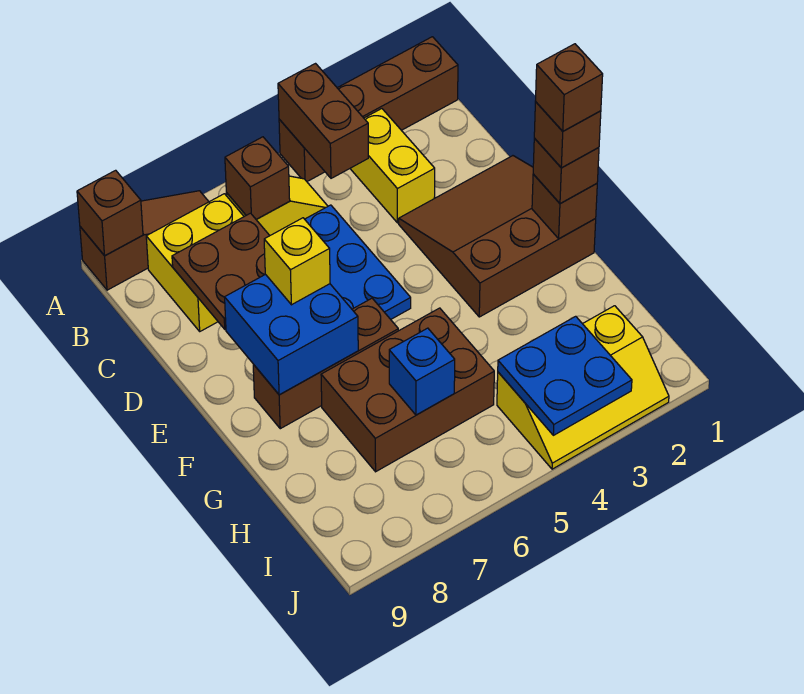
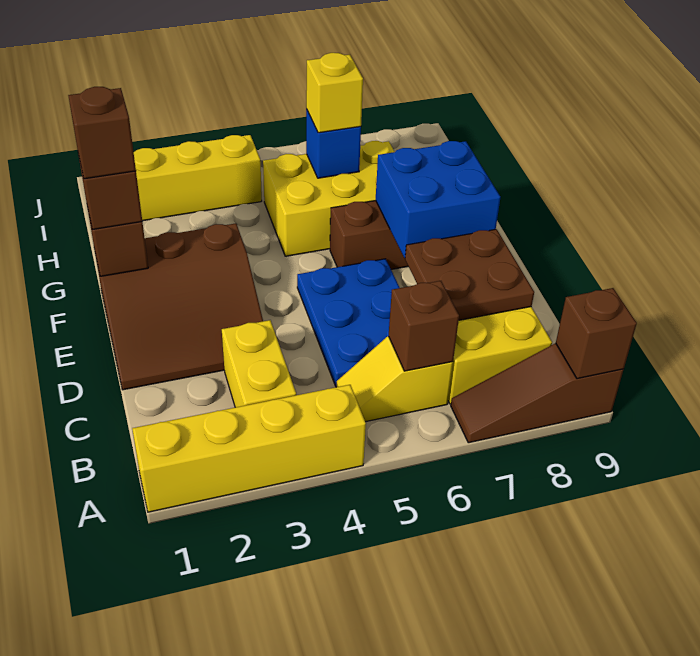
brown 1x4 brick [279,37,458,181] -> yellow 1x4 brick [132,385,366,512]
brown 1x2 brick [278,64,368,178] -> none
yellow 1x1 brick [264,218,330,305] -> yellow 1x1 brick moved to [306,53,363,133]
brown 1x1 brick [536,44,603,131] -> none
brown 2x3 brick [321,308,494,472] -> yellow 2x3 brick [263,141,395,256]
blue 2x2 plate [498,316,632,435] -> none

